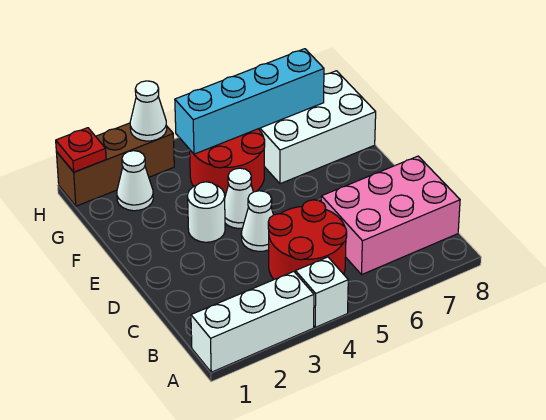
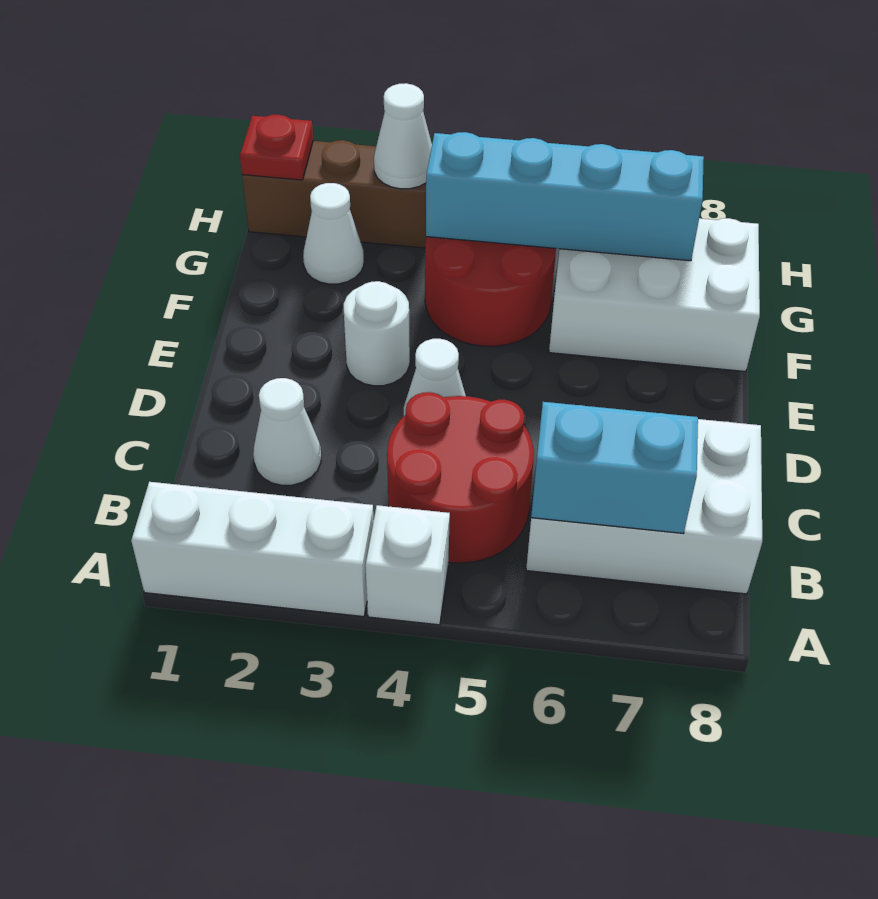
pink 2x3 brick [321,156,460,275] -> white 2x3 brick [526,419,762,594]
none -> cyan 1x2 brick [531,402,698,533]
white 1x1 cone [225,168,253,229] -> white 1x1 cone moved to [253,378,321,485]

